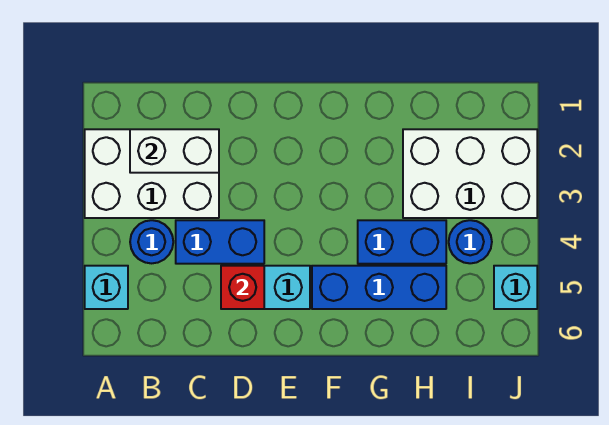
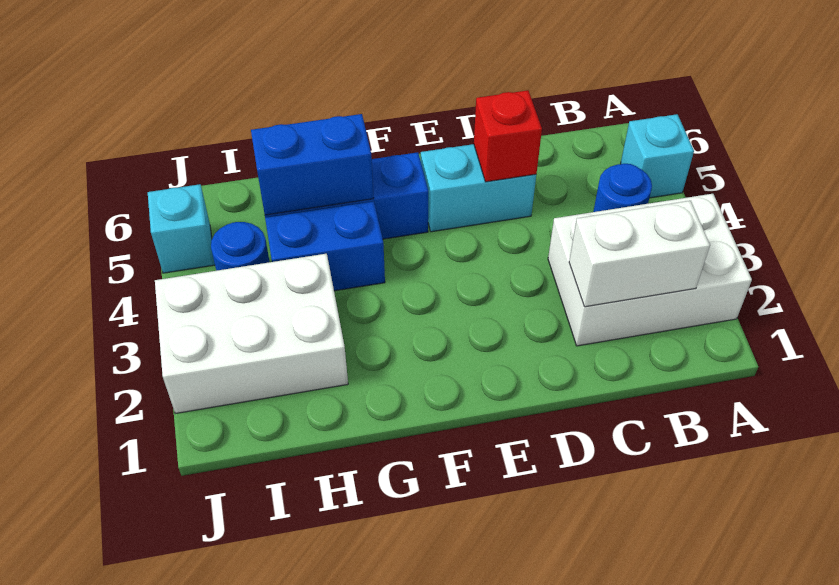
blue 1x2 brick [176,220,264,264] -> blue 1x2 brick moved to [251,114,374,215]

